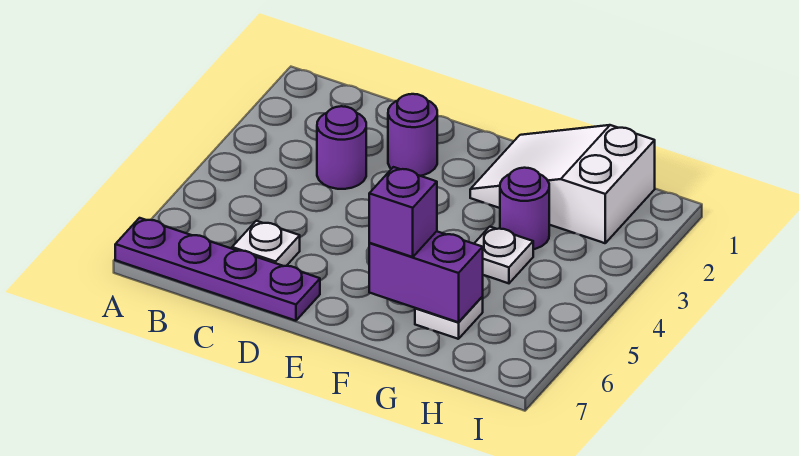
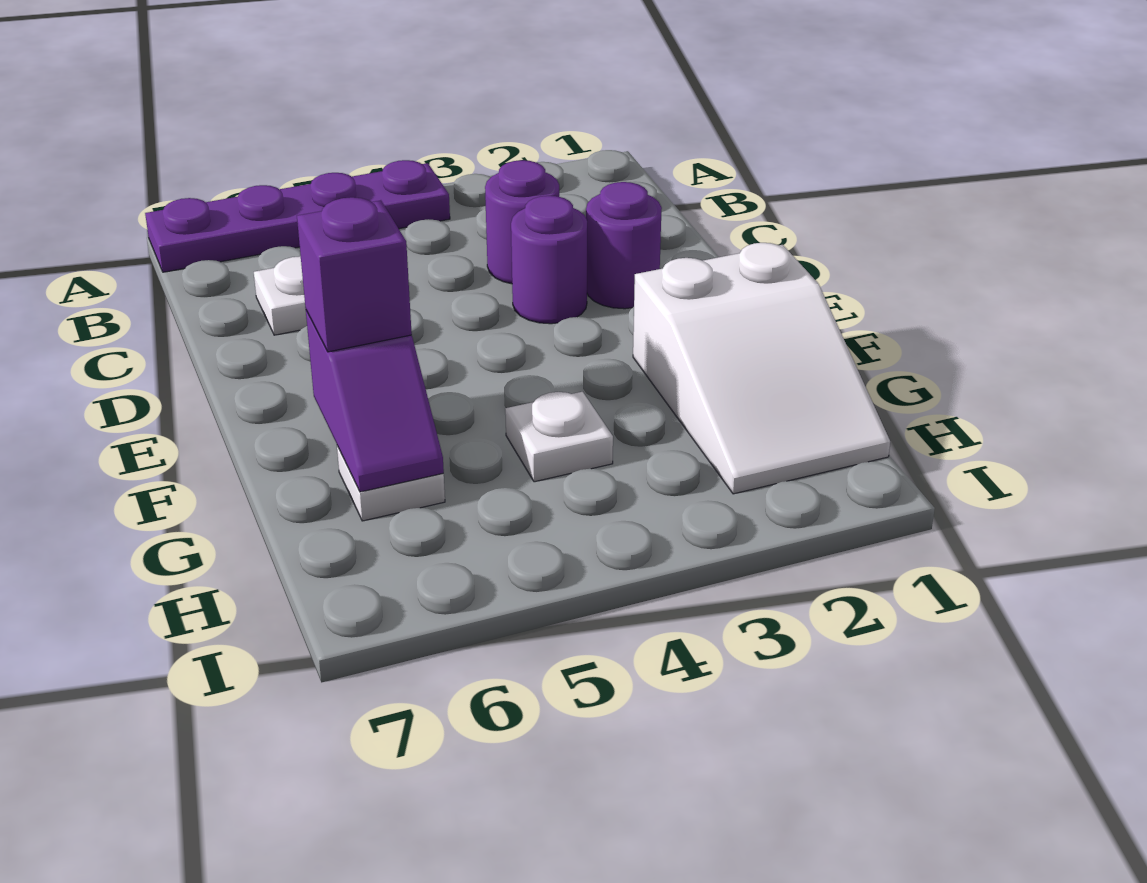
purple 1x4 plate [115,218,320,321] -> purple 1x4 plate turned to [145,160,450,272]
white 2x3 slope [470,125,655,243] -> white 2x3 slope turned to [633,243,890,494]
purple 1x2 brick [369,231,483,322] -> purple 1x2 slope [306,311,444,492]
purple 1x1 round brick [500,168,549,249] -> purple 1x1 round brick moved to [511,196,587,324]

